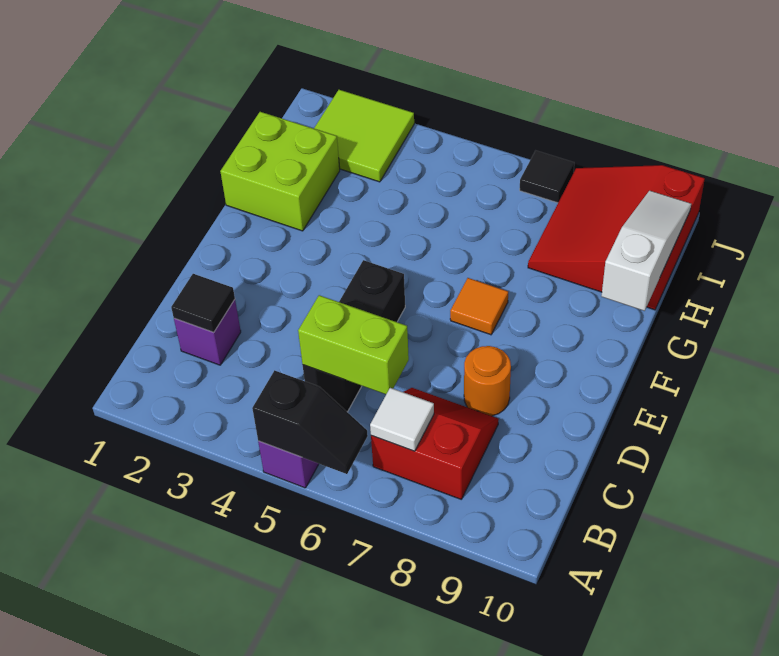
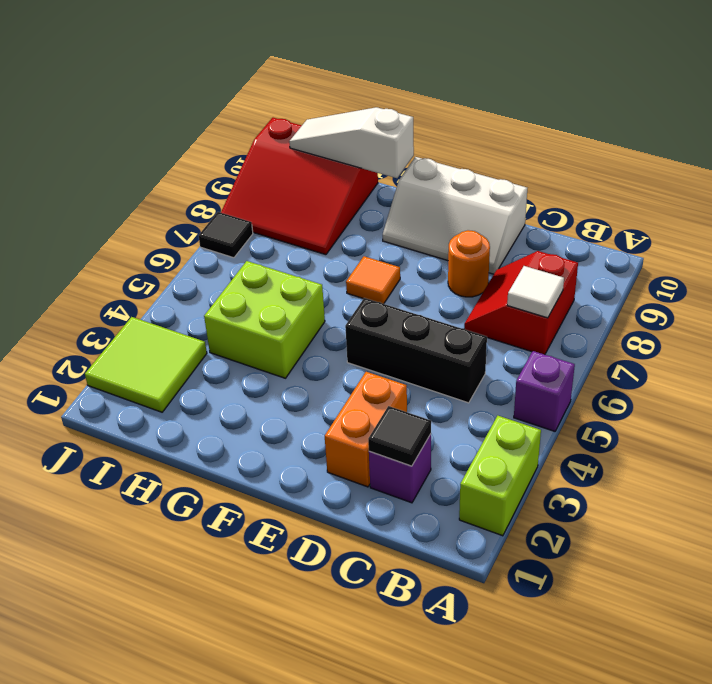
black 1x2 slope [252,370,368,474] -> none
lime 1x2 brick [298,295,409,394] -> lime 1x2 brick moved to [459,416,541,536]
none -> orange 1x2 brick [325,372,407,487]
none -> white 2x3 slope [383,157,527,274]
lime 2x2 brick [220,112,340,231] -> lime 2x2 brick moved to [204,261,325,378]

